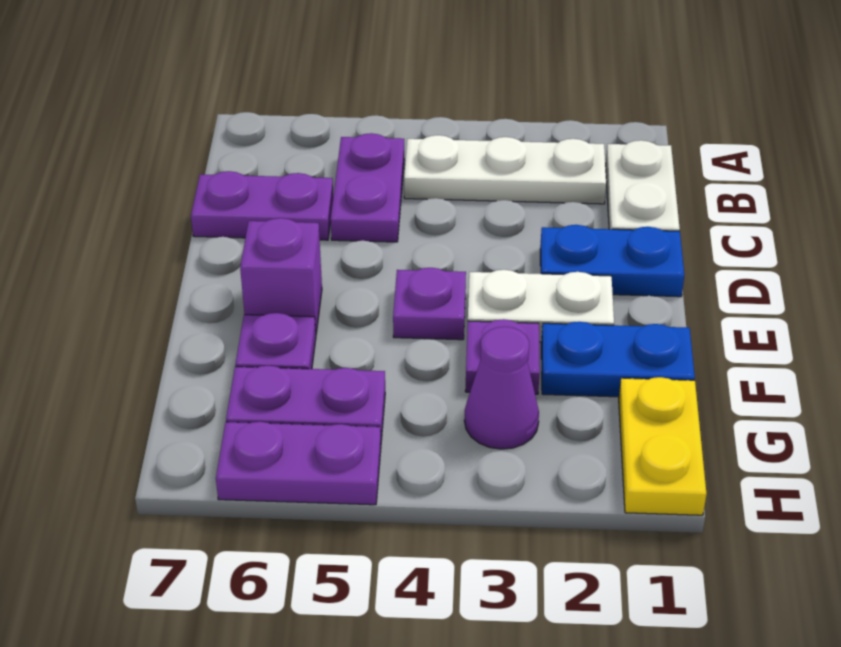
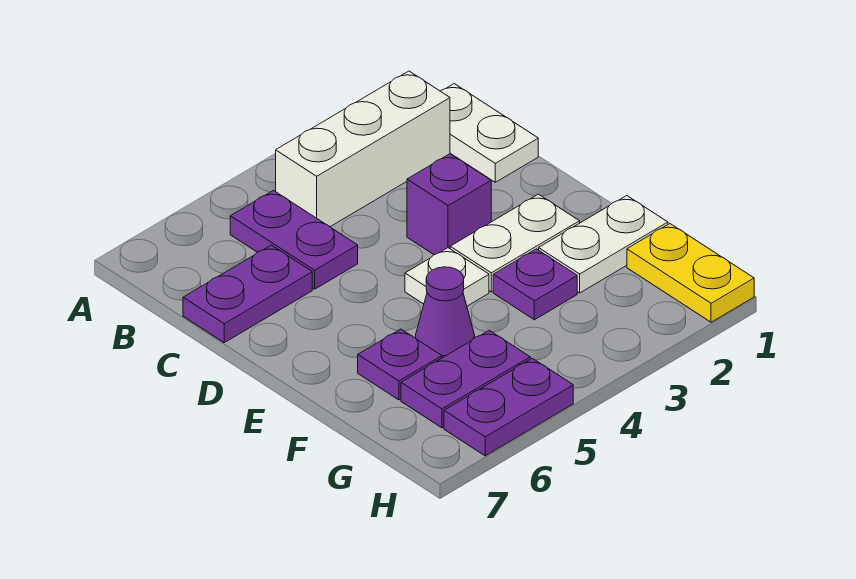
white 1x3 plate [404,135,606,204] -> white 1x3 brick [276,71,450,227]
blue 1x2 plate [540,225,684,297] -> none
purple 1x1 plate [393,268,466,340] -> white 1x1 plate [405,248,489,306]
purple 1x1 brick [240,218,322,333] -> purple 1x1 brick moved to [407,154,491,255]
blue 1x2 plate [541,322,695,397] -> white 1x2 plate [539,196,668,293]
purple 1x1 cone [464,327,539,449] -> purple 1x1 cone moved to [416,267,475,358]

